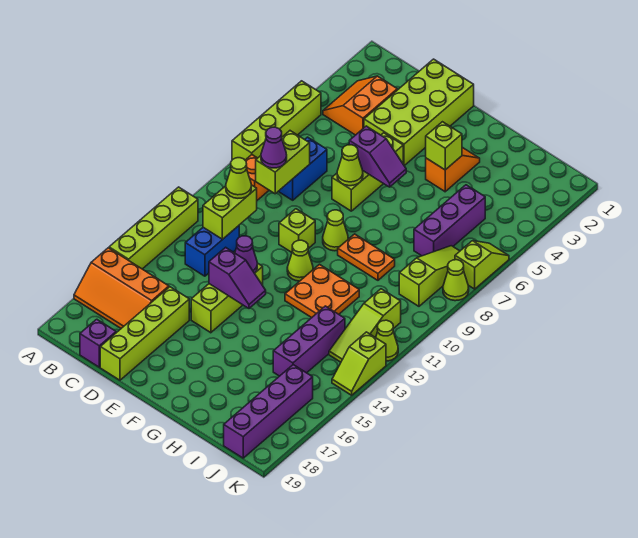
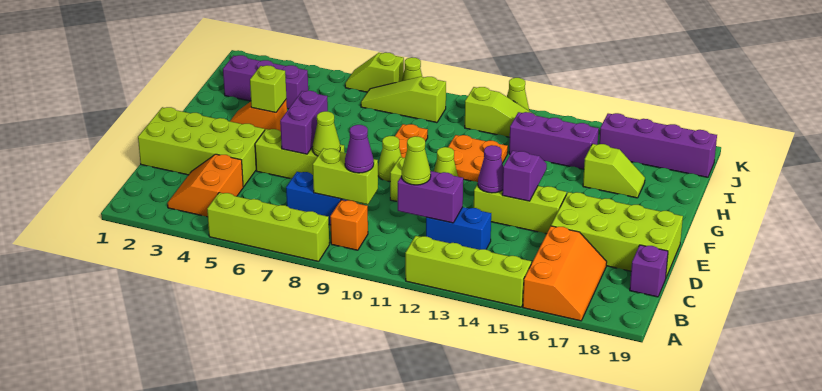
orange 2x2 slope [323,76,397,135] -> orange 2x2 slope turned to [167,154,243,217]
lime 1x2 brick [203,185,257,239] -> purple 1x2 brick [398,171,463,223]
lime 1x4 brick [100,287,189,380] -> lime 2x4 brick [551,192,683,277]
purple 1x2 slope [349,126,406,187] -> purple 1x2 brick [280,91,328,154]
purple 1x3 brick [414,185,485,256] -> purple 1x3 brick moved to [223,55,308,109]
lime 1x2 slope [332,332,386,395] -> lime 1x2 slope moved to [583,144,645,198]

